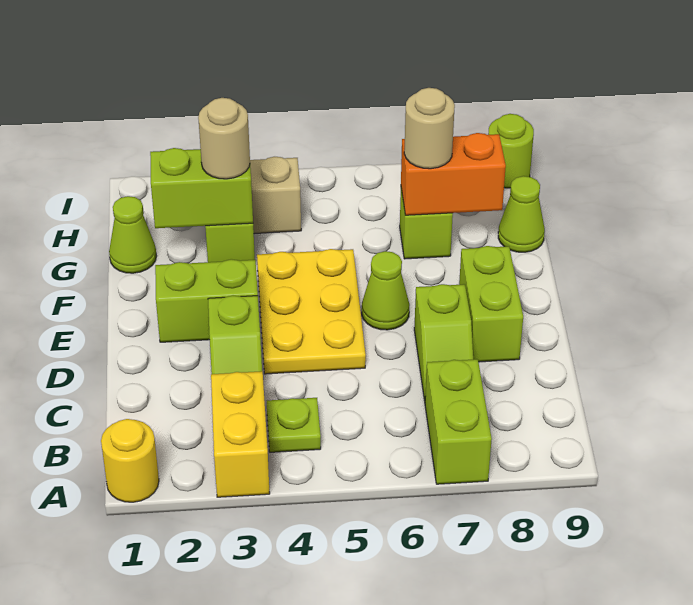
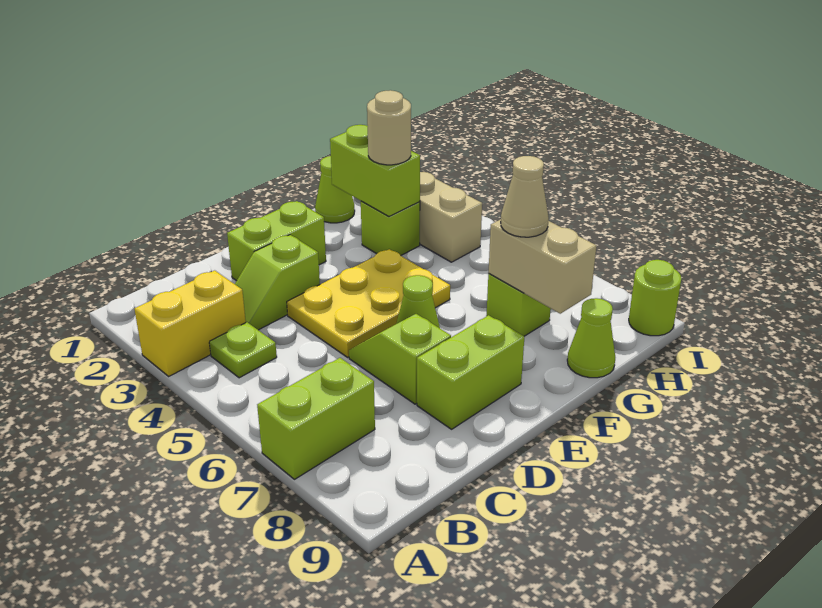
yellow 1x1 round brick [101,419,159,502] -> none
lime 1x2 slope [414,284,473,401] -> lime 1x2 slope turned to [349,314,451,404]
lime 1x2 brick [155,259,258,342] -> lime 1x2 brick turned to [227,201,326,281]
orange 1x2 brick [401,133,506,215] -> tan 1x2 brick [488,219,596,314]
tan 1x1 round brick [404,88,455,169] -> tan 1x1 cone [501,156,549,237]

